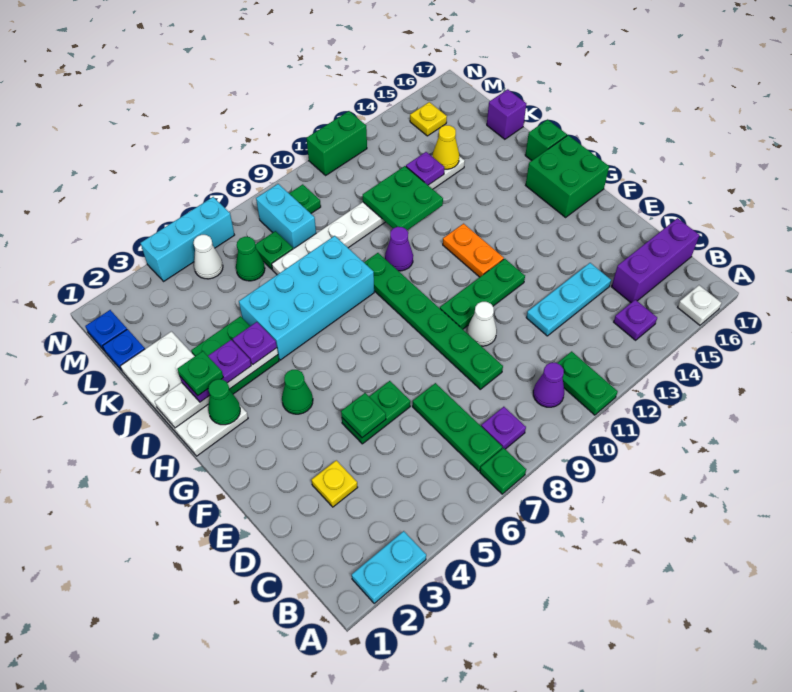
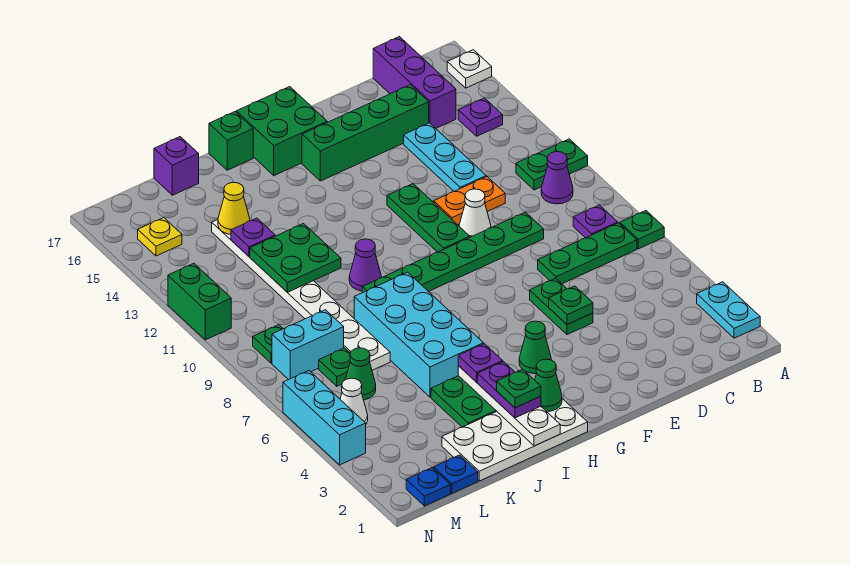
yellow 1x1 plate [312,460,358,507] -> none
none -> green 1x4 brick [302,85,429,181]
orange 1x2 plate [443,224,504,277] -> orange 1x2 plate moved to [434,177,505,225]

